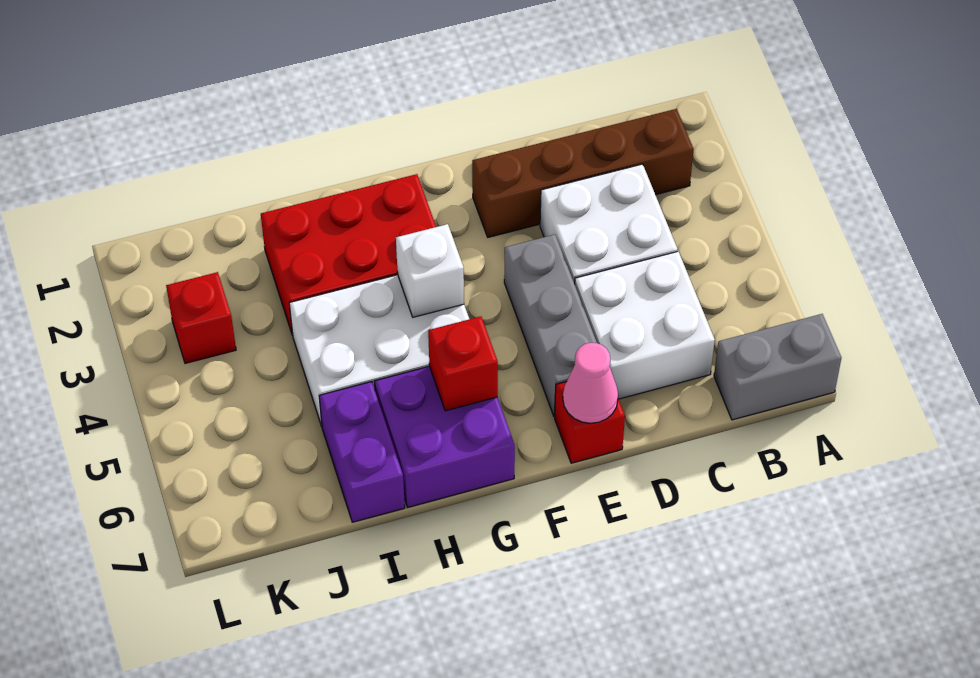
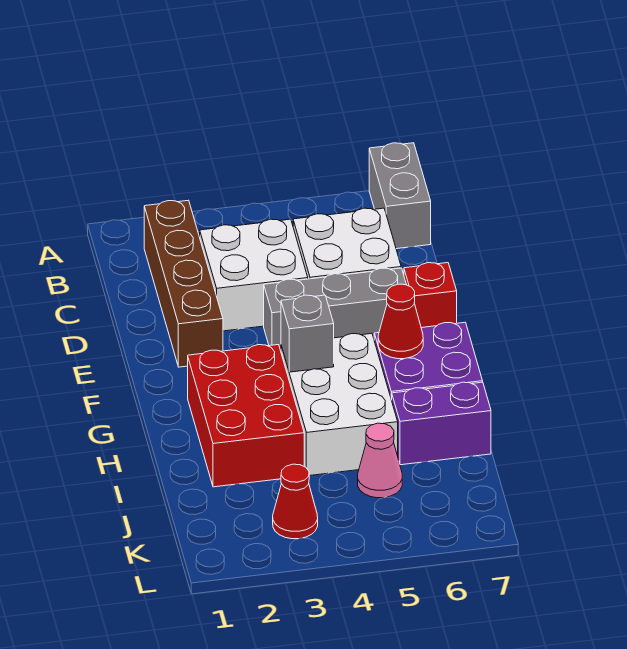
pink 1x1 cone [563,343,618,423] -> pink 1x1 cone moved to [358,423,402,498]
white 1x1 brick [396,224,464,317] -> grey 1x1 brick [281,295,334,372]
red 1x1 brick [428,316,498,411] -> red 1x1 cone [378,284,423,359]
red 1x1 brick [166,272,236,363] -> red 1x1 cone [273,464,318,539]

